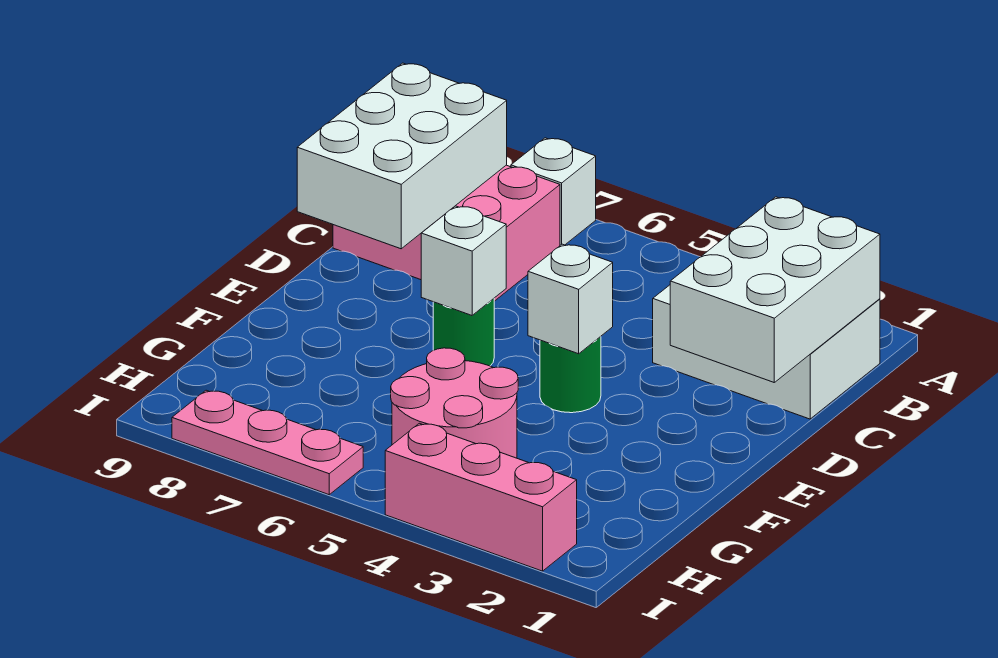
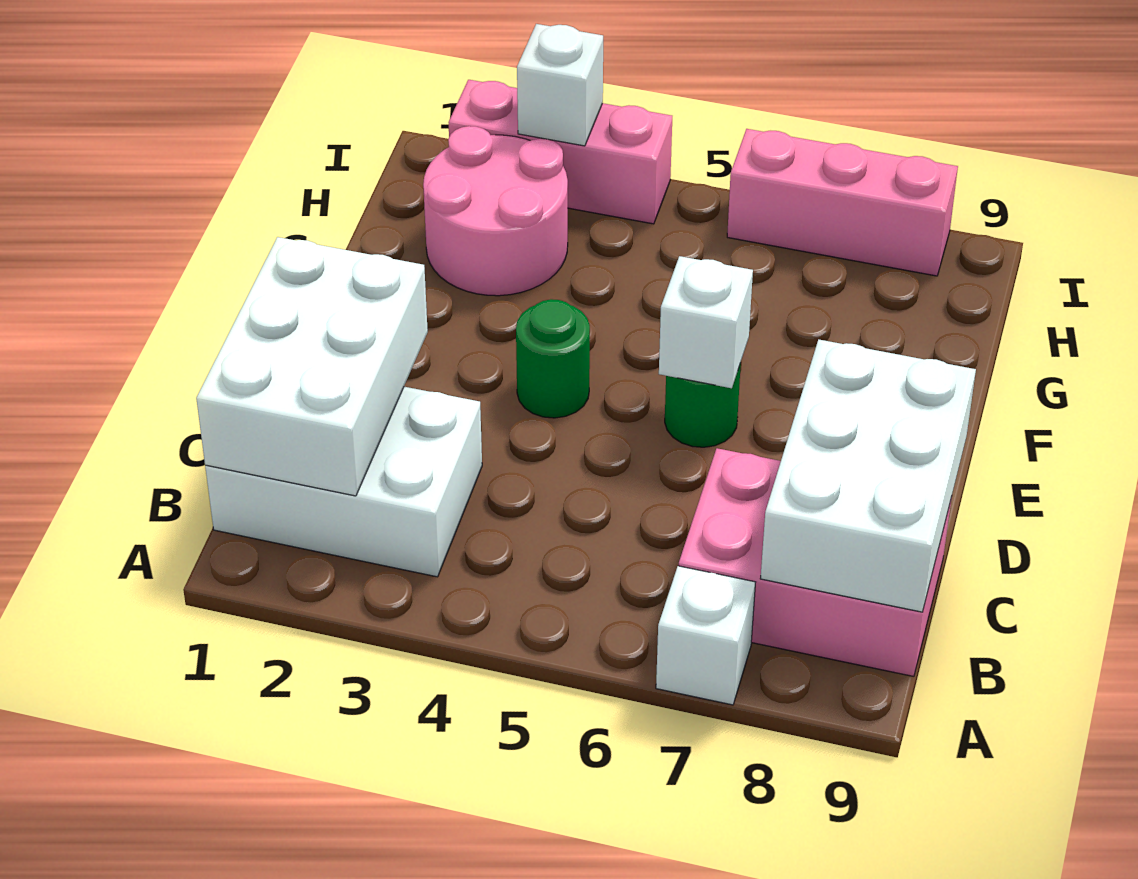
white 1x1 brick [528,244,613,354] -> white 1x1 brick moved to [517,24,603,146]
pink 2x2 round brick [391,348,518,458] -> pink 2x2 round brick moved to [423,126,568,296]
pink 1x3 plate [172,390,363,495] -> pink 1x3 brick [727,129,958,276]

